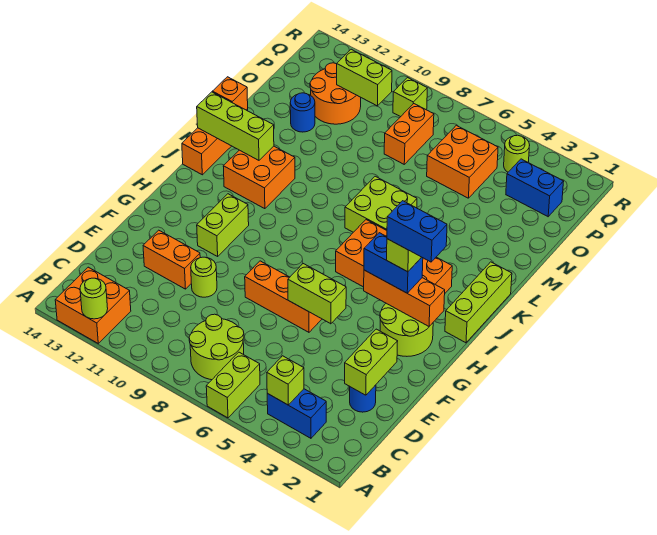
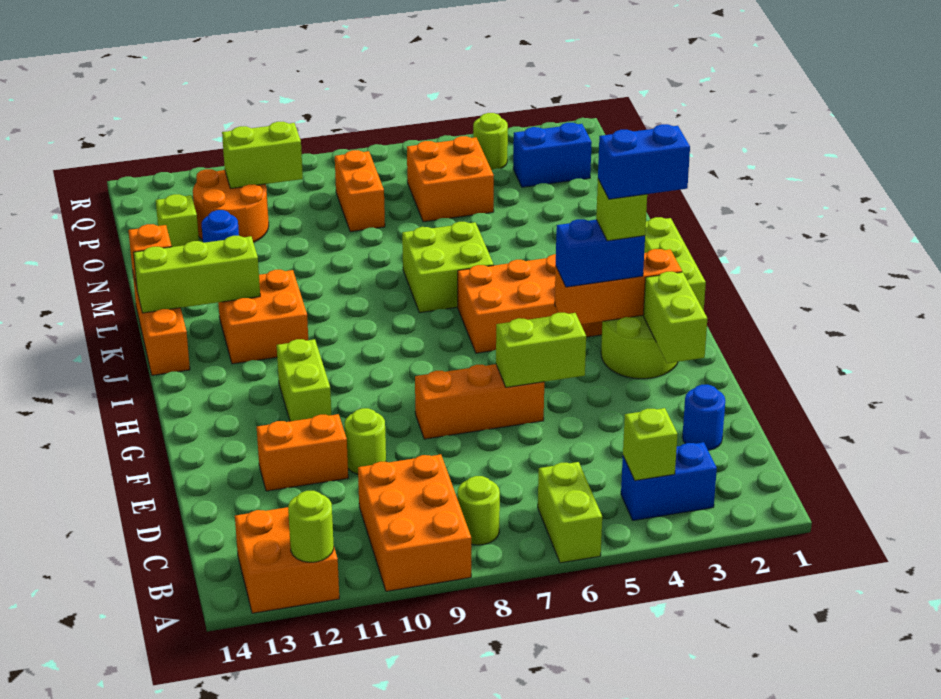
none -> orange 2x3 brick [358,454,471,591]
lime 2x2 round brick [189,314,244,380] -> lime 1x1 round brick [458,476,500,545]
lime 1x2 brick [345,329,398,395] -> lime 1x2 brick moved to [643,272,707,363]
lime 1x1 brick [393,78,427,117] -> lime 1x1 brick moved to [156,194,199,247]

